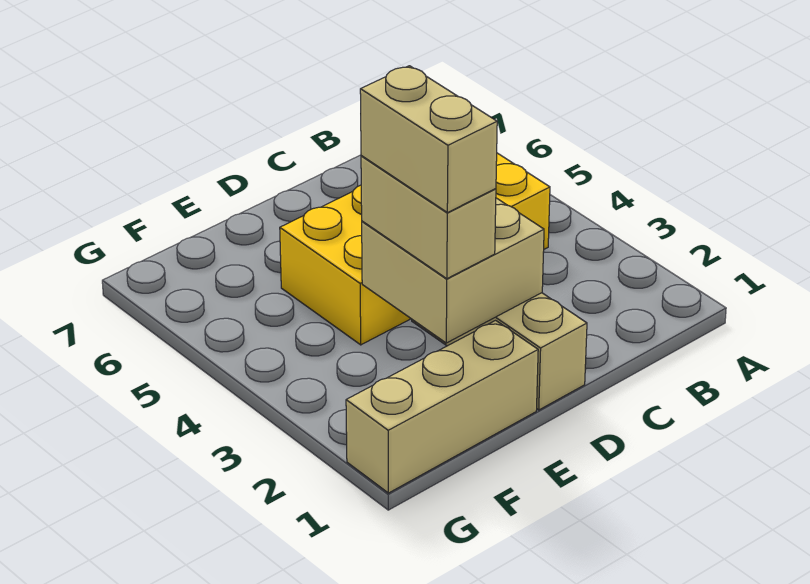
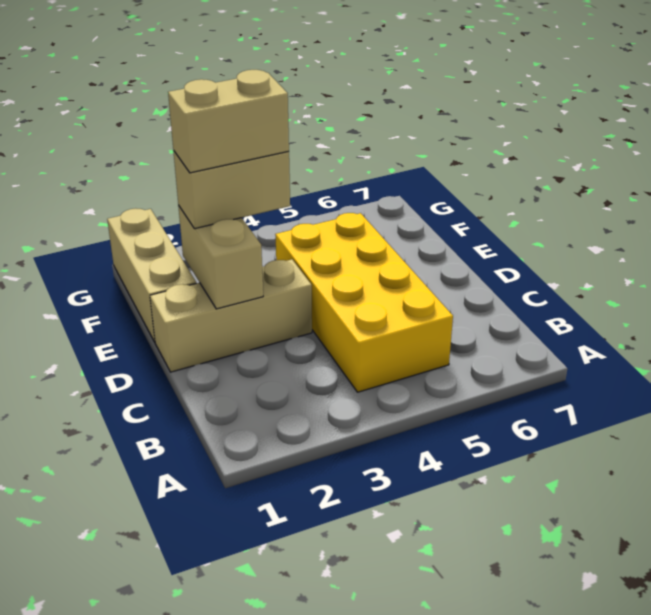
tan 2x2 brick [362,198,544,343] -> tan 1x2 brick [178,205,263,309]

